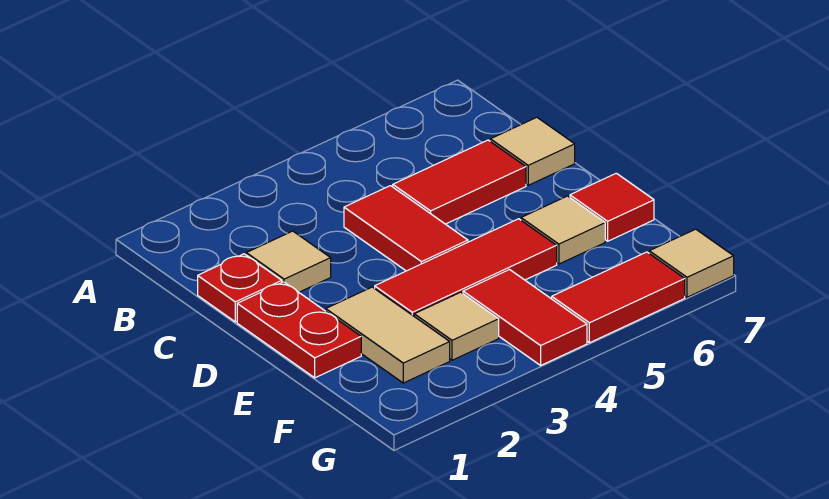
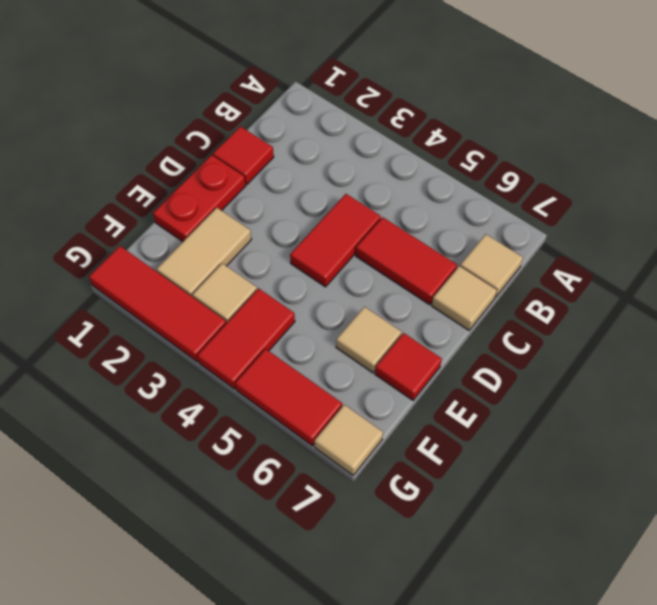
red 1x1 plate [198,254,282,322] -> red 1x1 tile [213,126,274,185]
tan 1x1 tile [246,231,331,292] -> tan 1x1 tile moved to [460,234,523,297]
red 1x3 tile [375,219,557,316] -> red 1x3 tile moved to [89,246,226,362]

